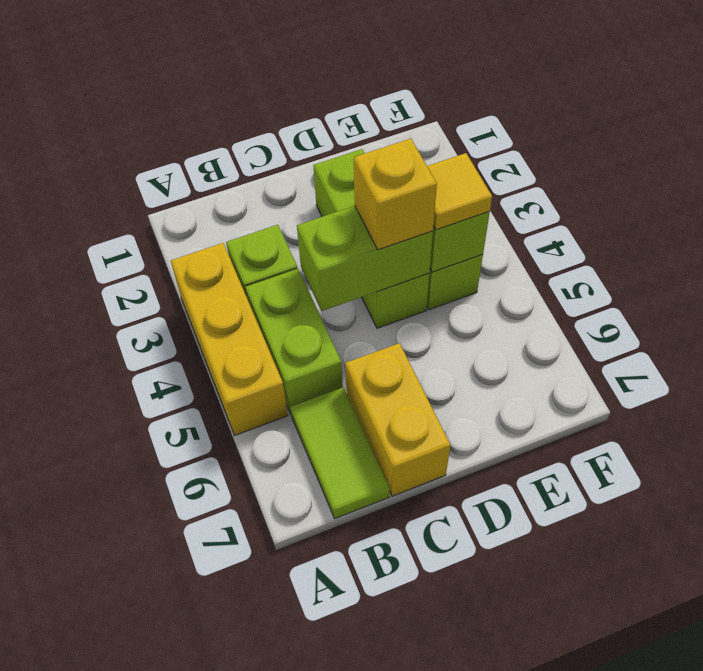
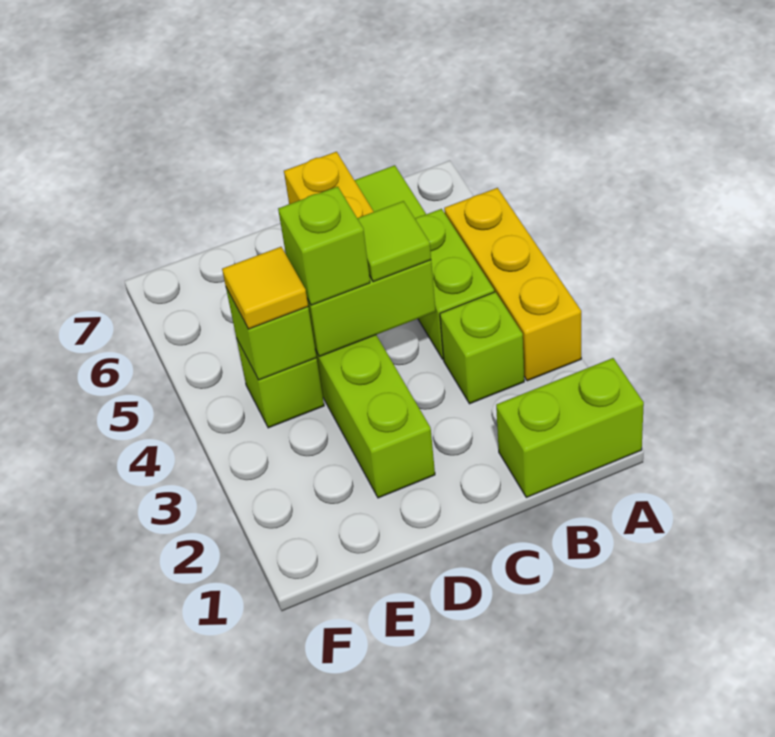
none -> lime 1x2 brick [496,358,644,497]
none -> lime 1x1 tile [357,201,431,282]
yellow 1x1 brick [354,139,437,250] -> lime 1x1 brick [278,187,370,305]

